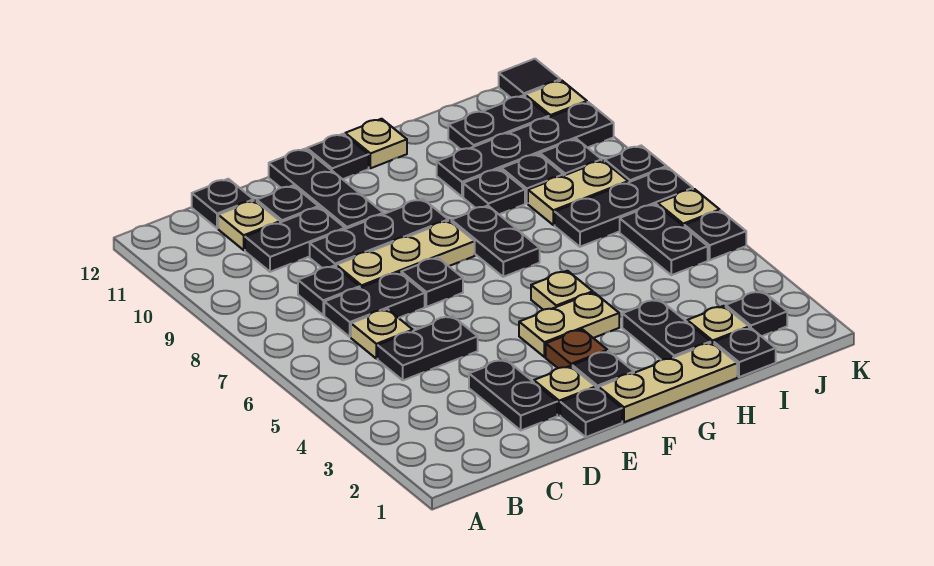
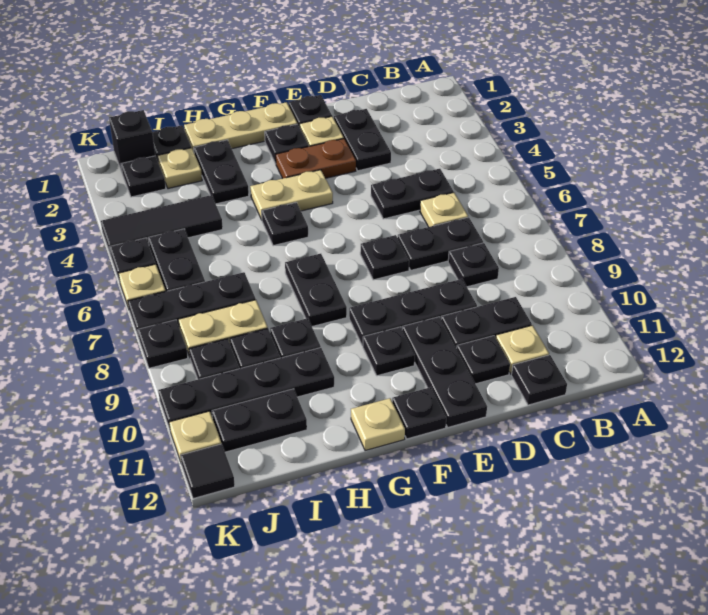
tan 1x3 plate [336,221,475,287] -> none
brown 1x1 plate [546,329,607,368] -> brown 1x2 plate [276,139,356,179]
none -> black 1x1 plate [363,327,415,376]
tan 1x1 plate [531,271,593,310] -> black 1x1 plate [262,202,308,246]
none -> black 1x3 tile [101,195,223,253]
none -> black 1x1 brick [109,110,155,171]

